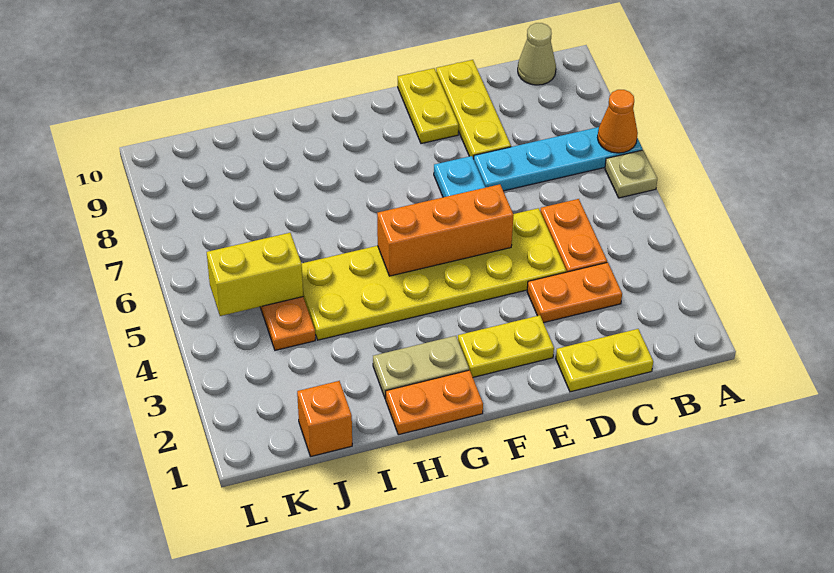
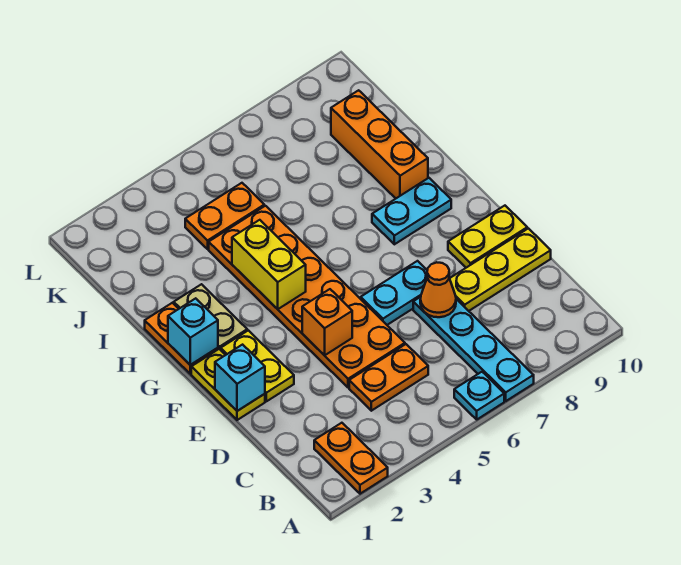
tan 1x1 plate [605,150,657,198] -> cyan 1x1 plate [454,372,504,419]
orange 1x1 cone [597,90,638,153] -> orange 1x1 cone moved to [420,262,456,317]
tan 1x1 cone [518,23,556,85] -> none
yellow 1x2 plate [556,329,653,392] -> yellow 1x2 plate moved to [191,349,265,420]
orange 1x2 plate [527,262,622,323] -> orange 1x2 plate moved to [314,423,388,494]
yellow 2x6 plate [302,208,566,340] -> orange 2x6 plate [209,206,405,388]
none -> cyan 1x1 brick [215,345,265,411]
orange 1x3 brick [377,184,514,276] -> orange 1x3 brick moved to [331,90,428,198]
none -> cyan 1x1 brick [168,298,218,365]
none -> cyan 1x2 plate [372,178,451,244]
orange 1x1 brick [297,381,352,456] -> orange 1x1 brick moved to [302,289,352,355]
yellow 1x2 brick [207,233,303,316] -> yellow 1x2 brick moved to [232,220,306,309]

